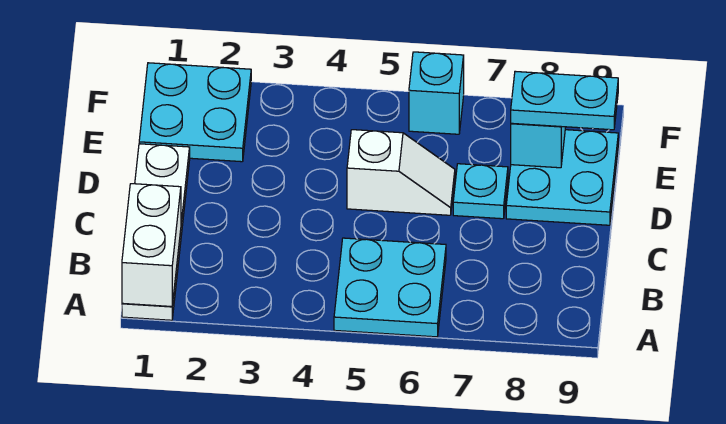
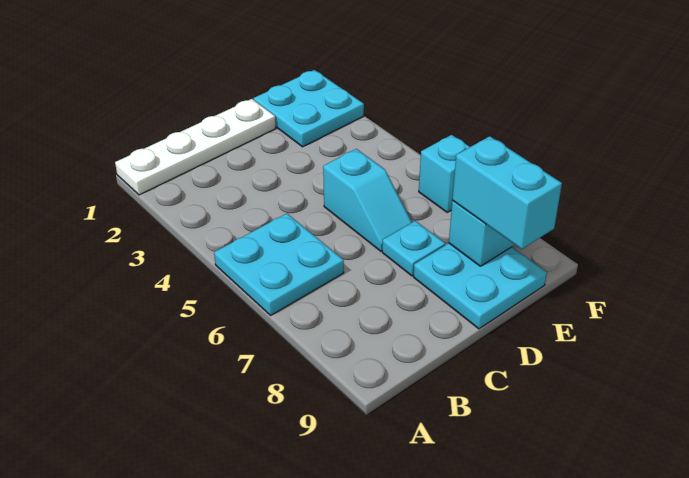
white 1x2 brick [122,184,181,307] -> none
white 1x2 slope [347,130,455,215] -> cyan 1x2 slope [323,149,412,251]
cyan 1x2 plate [511,71,618,130] -> cyan 1x2 brick [452,136,562,249]

